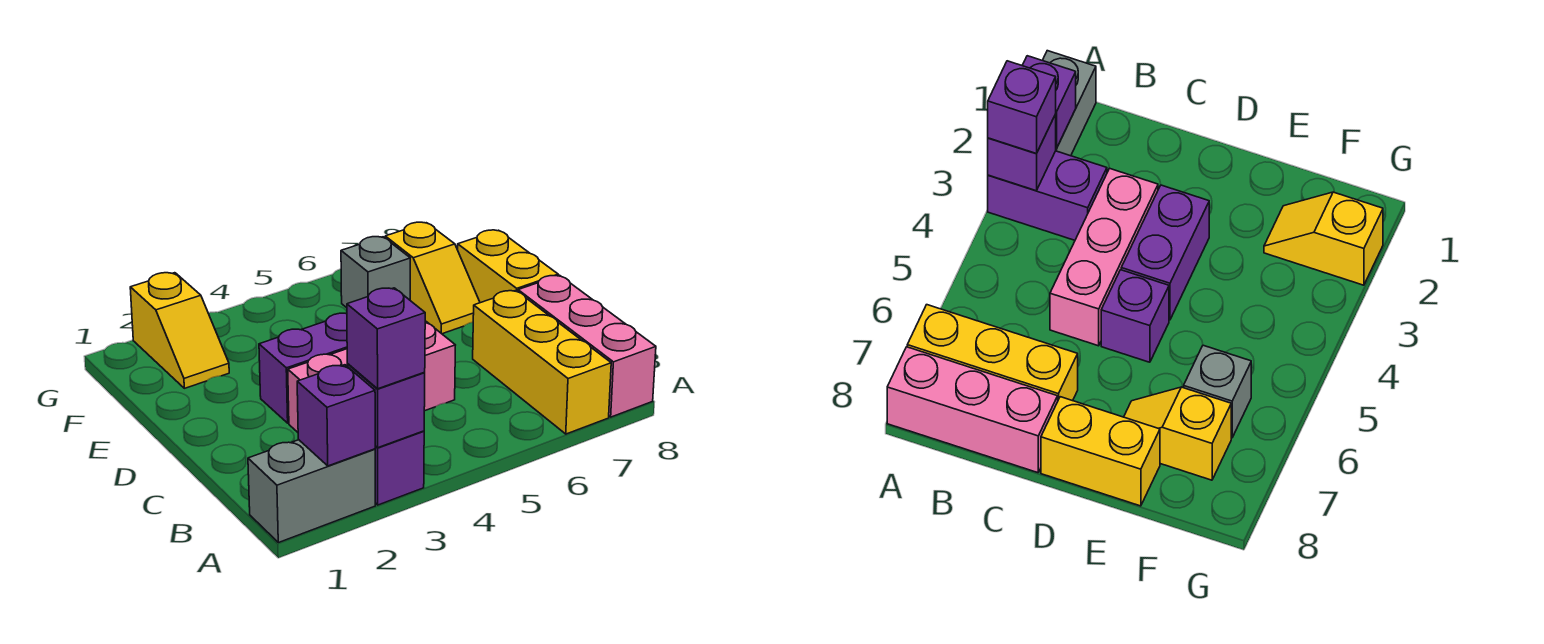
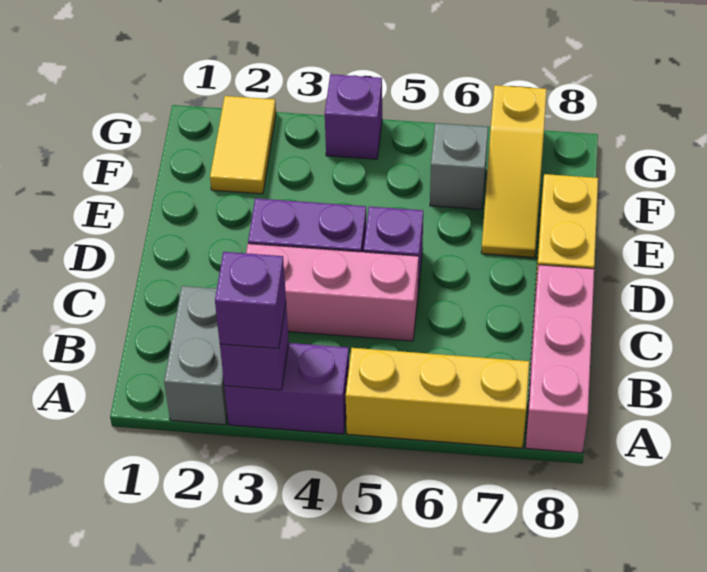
grey 1x2 brick [248,440,375,543] -> grey 1x2 brick turned to [164,286,228,425]
purple 1x1 brick [297,365,375,466] -> purple 1x1 brick moved to [325,74,382,159]
purple 1x2 brick [375,431,424,505] -> purple 1x2 brick turned to [224,343,349,434]
yellow 1x3 brick [473,291,611,434] -> yellow 1x3 brick turned to [346,348,529,448]
yellow 1x2 slope [385,222,480,334] -> yellow 1x3 slope [481,85,547,257]
yellow 1x2 slope [130,273,229,388] -> yellow 1x2 tile [210,96,276,194]

